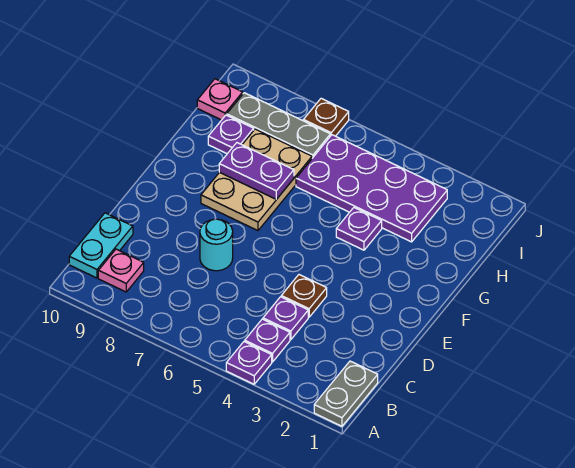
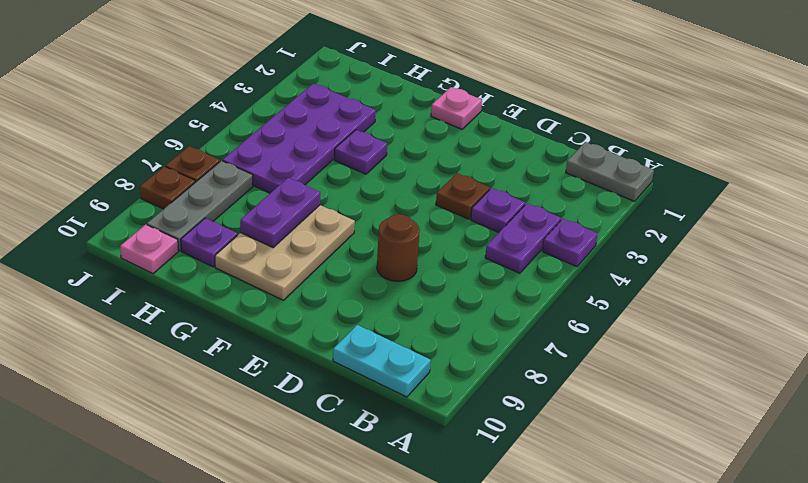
purple 1x1 plate [245,319,290,362] -> purple 1x2 plate [485,203,561,273]
pink 1x1 plate [98,249,144,292] -> pink 1x1 plate moved to [431,87,482,129]
cyan 1x1 round brick [200,219,233,271] -> brown 1x1 round brick [377,214,420,281]
tan 2x3 plate [201,129,312,231] -> tan 2x3 plate turned to [215,205,355,300]
none -> brown 1x1 plate [140,166,195,209]

